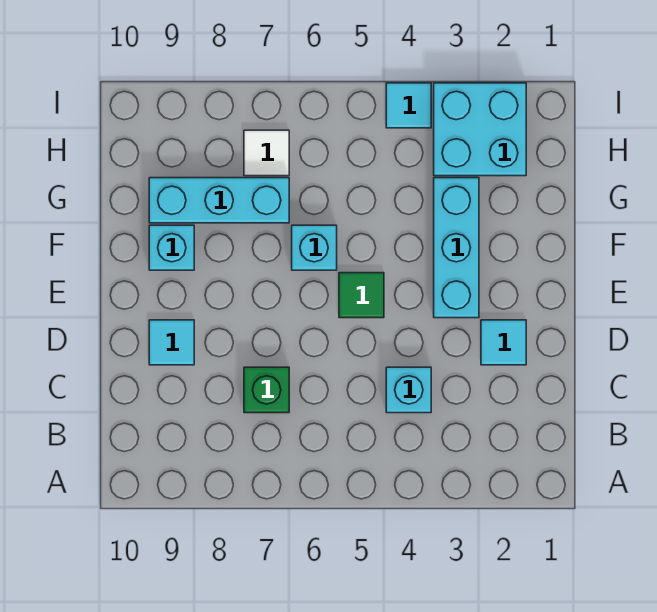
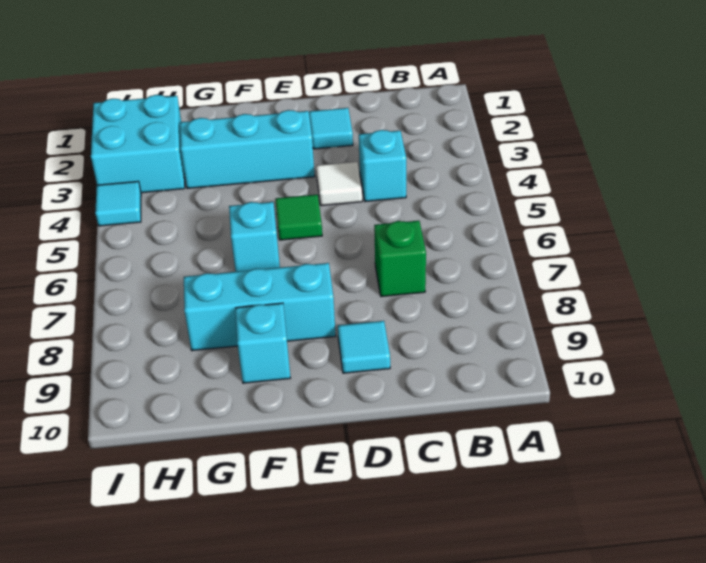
cyan 1x3 brick [149,178,289,223] -> cyan 1x3 brick turned to [184,263,336,351]
white 1x1 tile [244,130,289,176] -> white 1x1 tile moved to [316,162,362,206]

